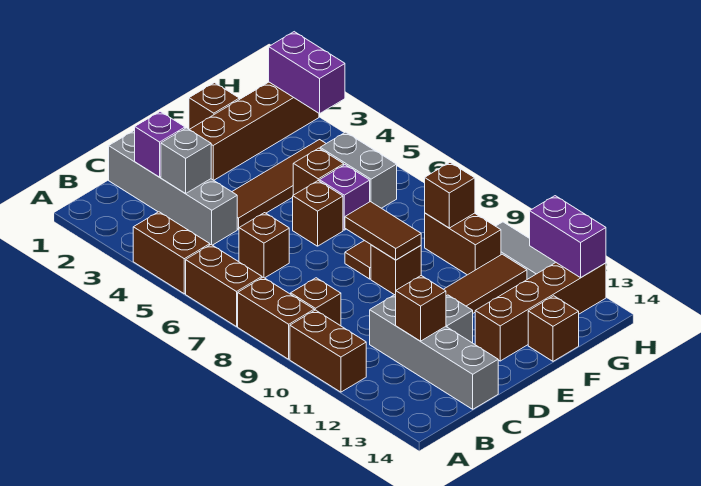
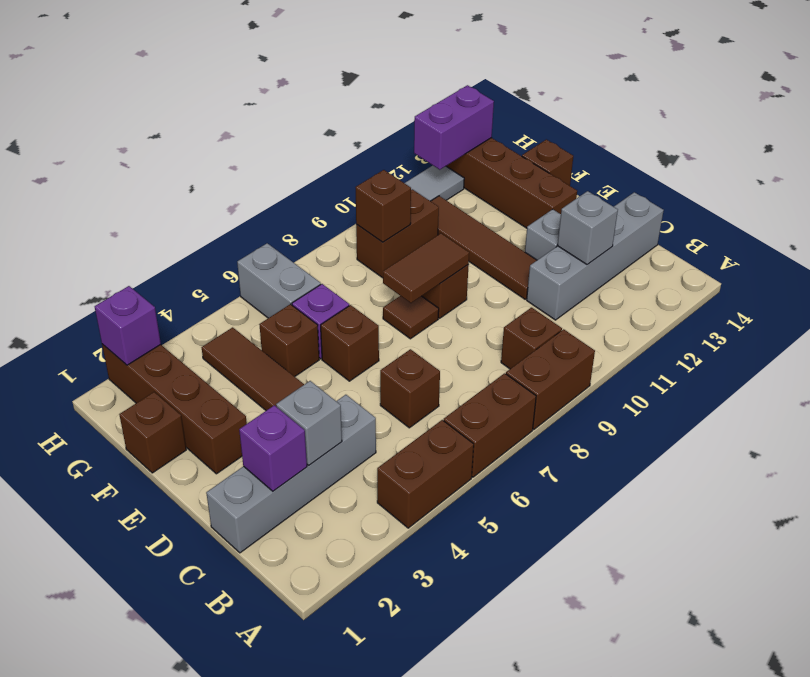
brown 1x2 brick [290,310,366,392] -> none
brown 1x1 brick [396,276,446,341] -> grey 1x1 brick [558,191,618,265]
grey 1x2 brick [320,132,397,208] -> grey 1x2 brick turned to [237,243,321,318]
purple 1x2 brick [269,32,345,114] -> purple 1x1 brick [95,286,161,365]

